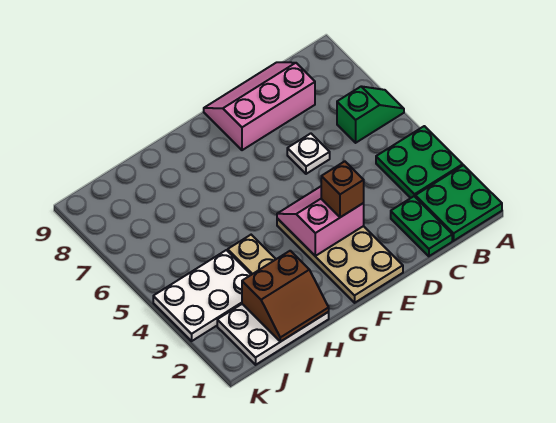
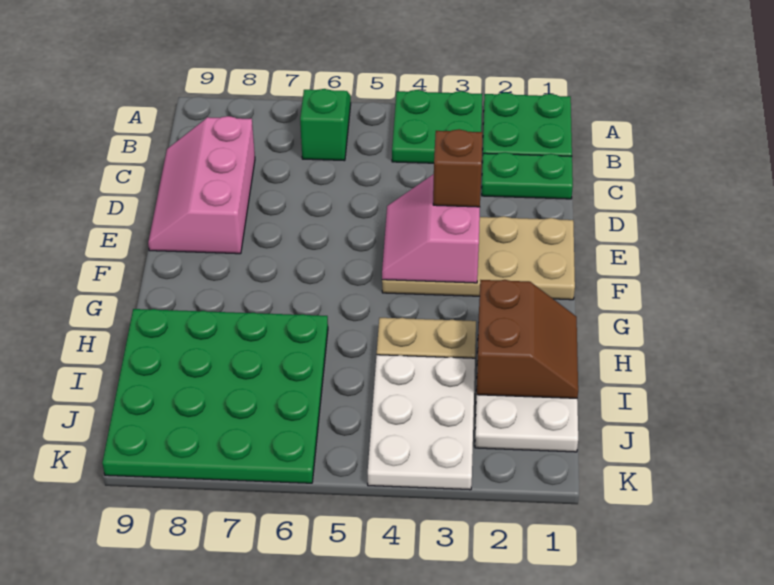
white 1x1 plate [287,133,330,174] -> none
none -> green 4x4 plate [102,309,328,483]

